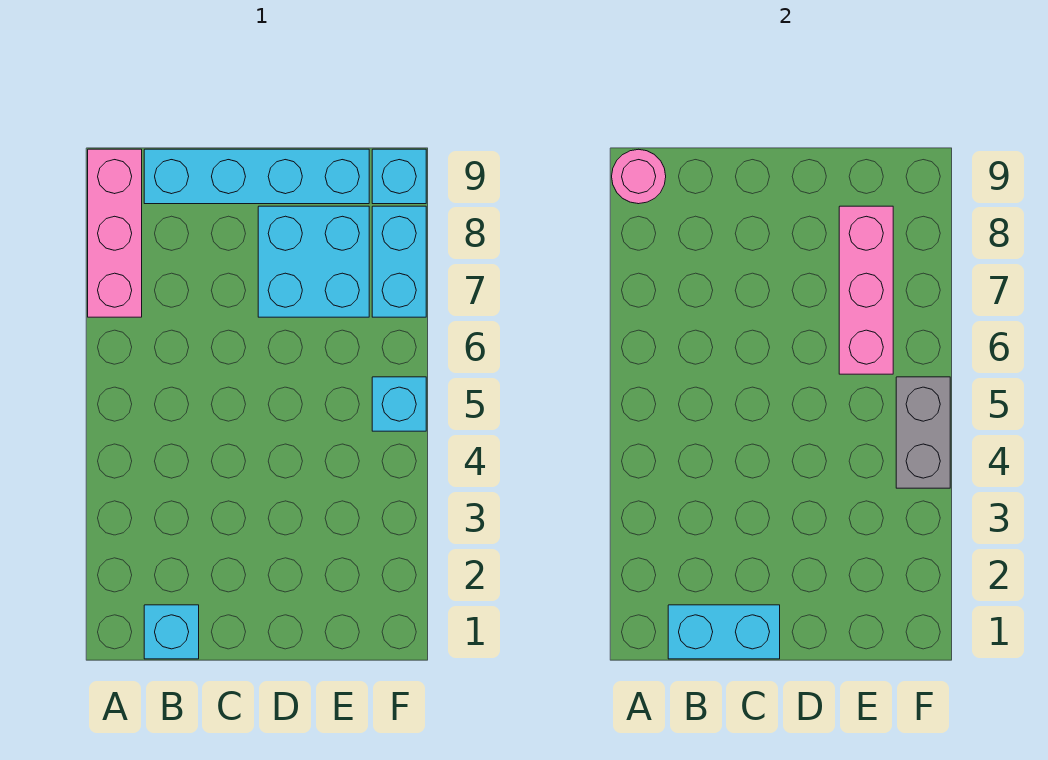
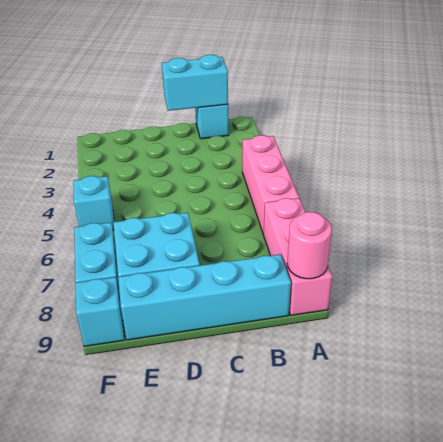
pink 1x3 brick [839,206,893,374] -> pink 1x3 brick moved to [242,135,299,234]
grey 1x2 brick [896,377,950,488] -> none

